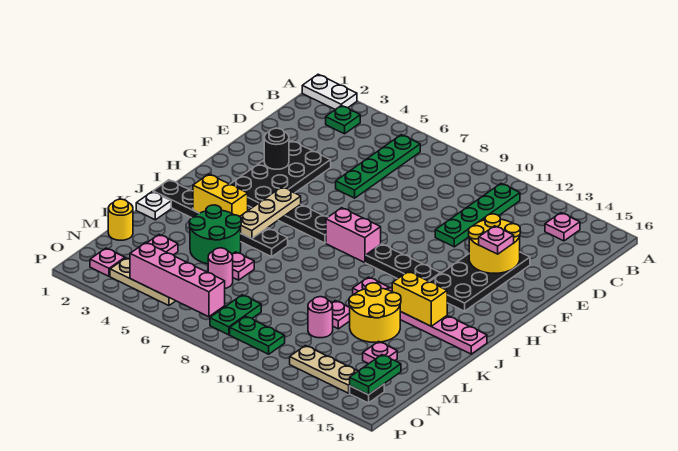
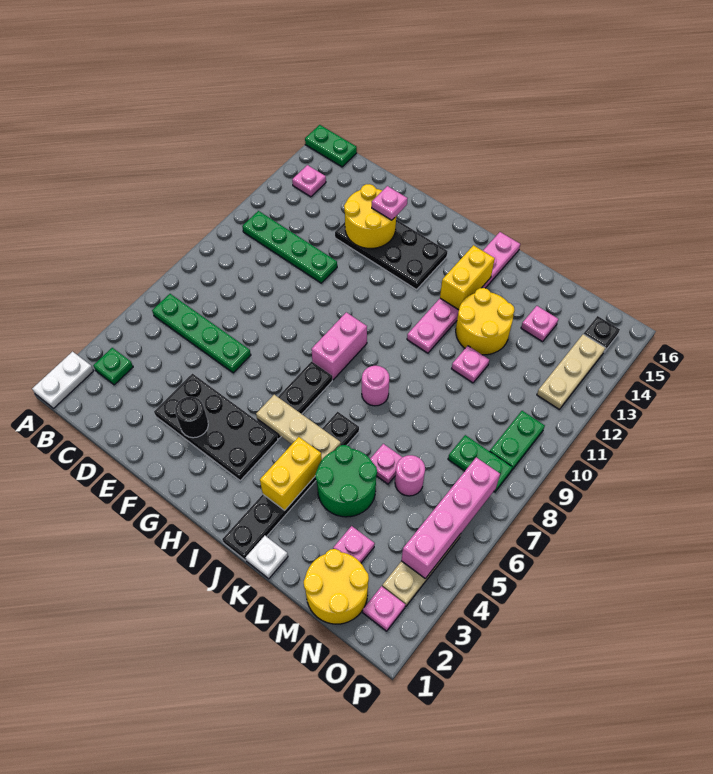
black 1x3 plate [366,244,440,282] -> none
yellow 1x1 round brick [108,199,133,240] -> yellow 2x2 round brick [304,549,369,624]
pink 1x1 round brick [308,297,333,338] -> pink 1x1 round brick moved to [362,366,389,406]
green 1x2 plate [350,355,401,395] -> green 1x2 plate moved to [305,125,357,167]

